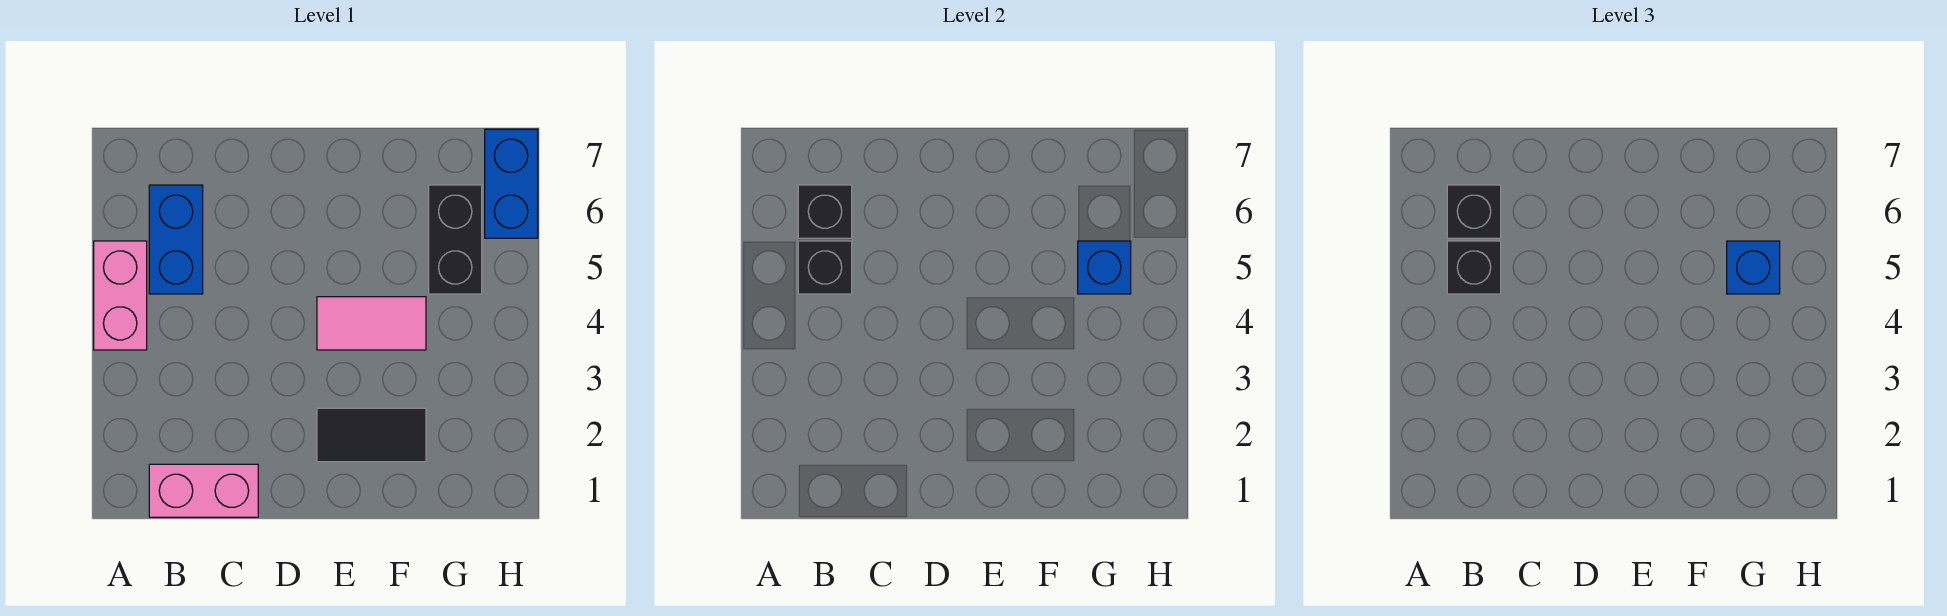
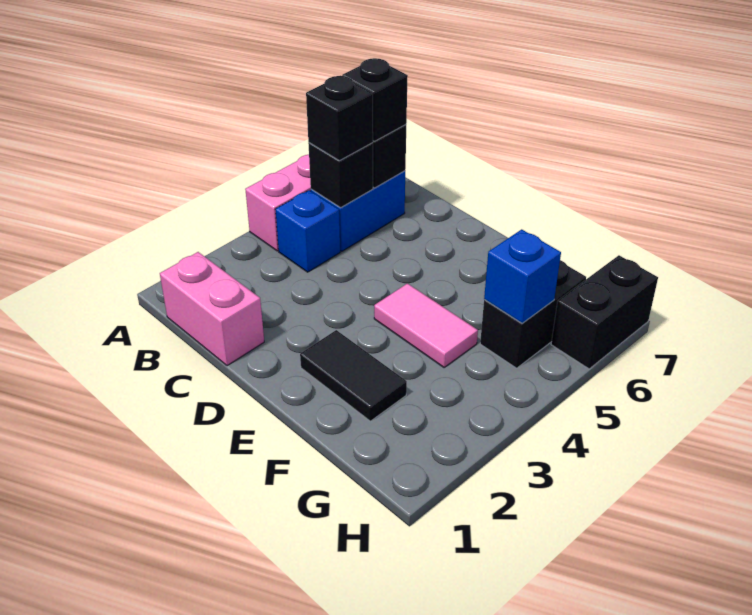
blue 1x1 brick [1727,241,1780,294] -> blue 1x1 brick moved to [275,190,340,272]
blue 1x2 brick [485,129,538,238] -> black 1x2 brick [551,255,658,369]

